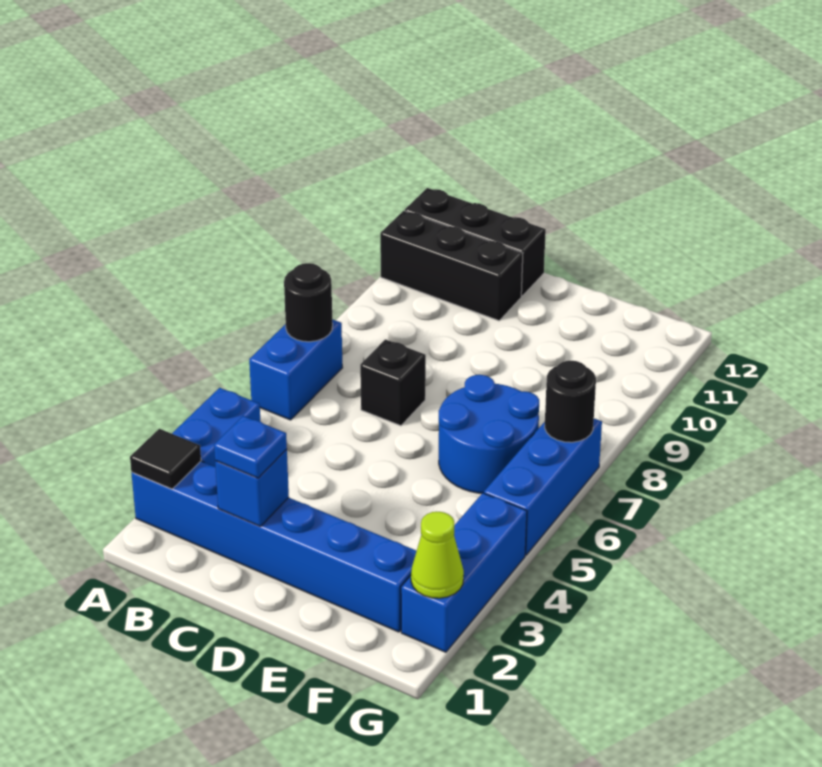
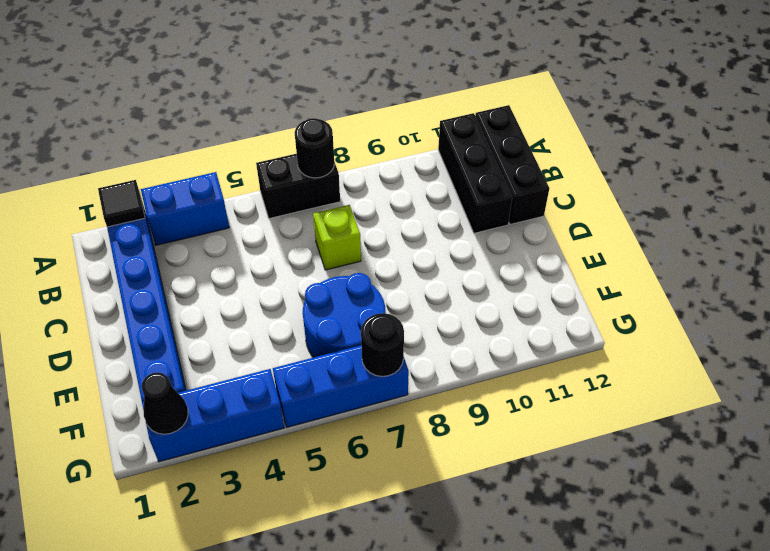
blue 1x2 brick [249,319,343,420] -> black 1x2 brick [256,154,340,219]
blue 1x1 brick [215,449,289,526] -> none
blue 1x1 plate [214,416,287,478] -> none
black 1x1 brick [360,339,426,426] -> lime 1x1 brick [313,205,361,270]
lime 1x1 cone [411,512,464,598] -> black 1x1 cone [142,372,188,434]

